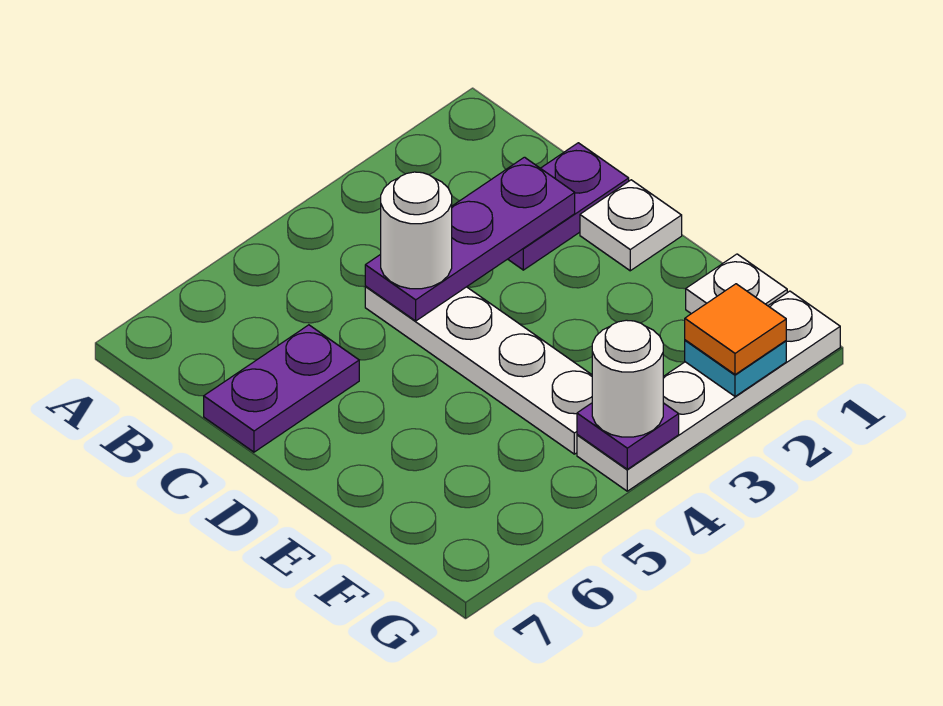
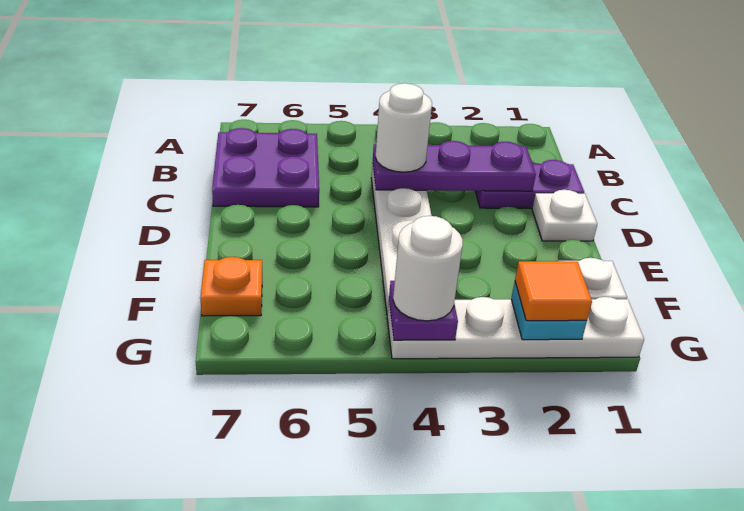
purple 1x2 plate [204,325,359,452] -> purple 2x2 plate [212,128,319,207]
none -> orange 1x1 plate [200,257,262,316]

